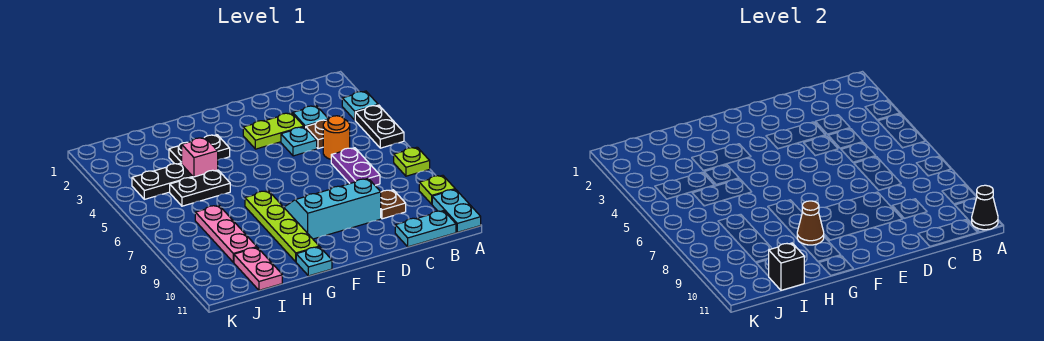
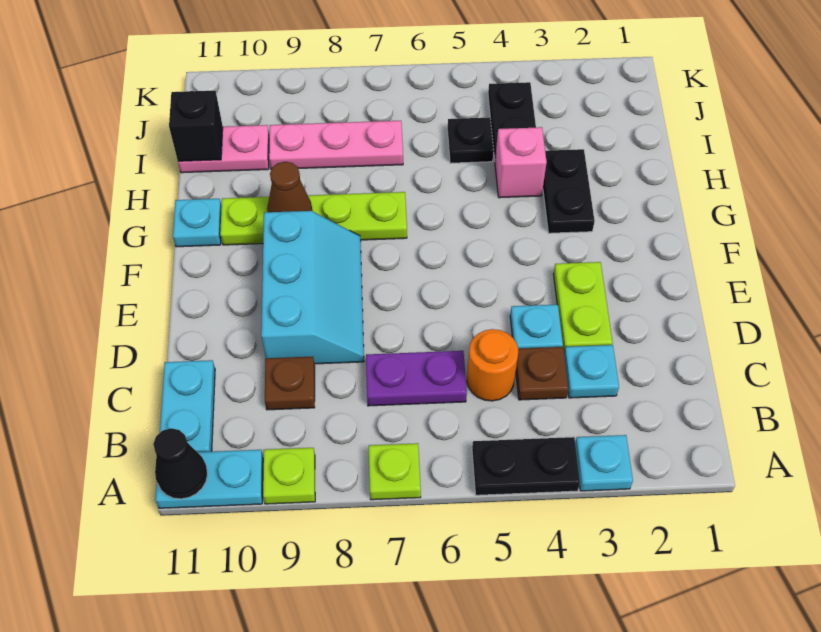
black 1x2 plate [170,170,230,206] -> black 1x1 plate [448,118,494,163]

